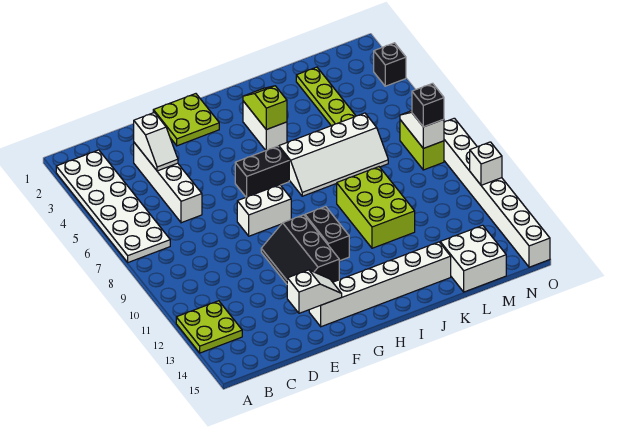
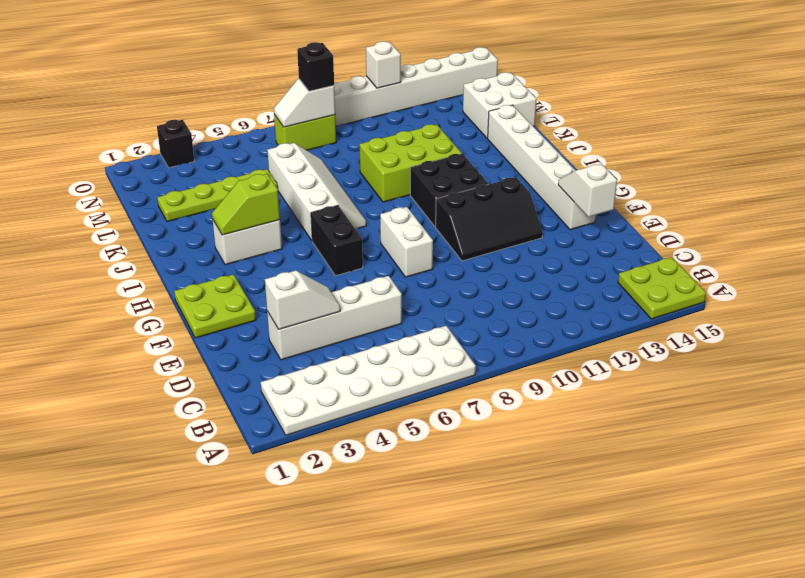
lime 2x2 plate [176,301,242,353] -> lime 2x2 plate moved to [618,257,706,319]
black 1x2 brick [305,206,349,261] -> black 2x2 brick [410,154,489,227]

